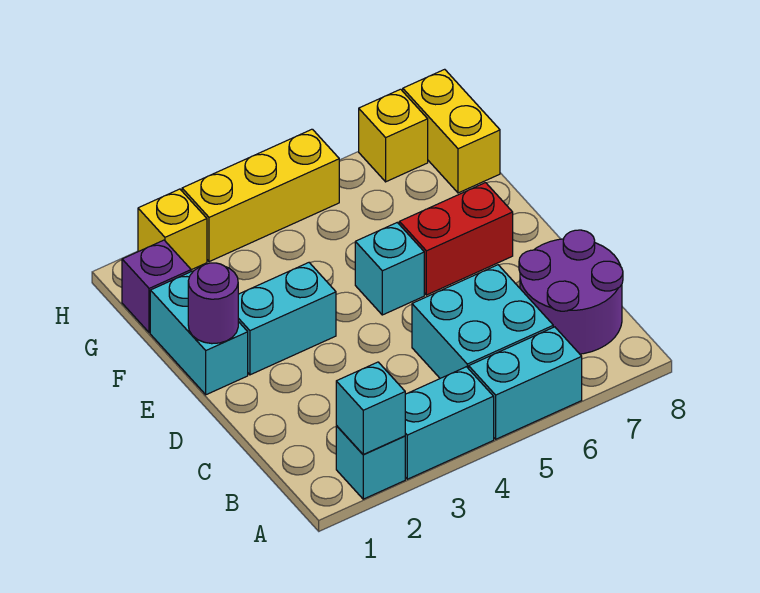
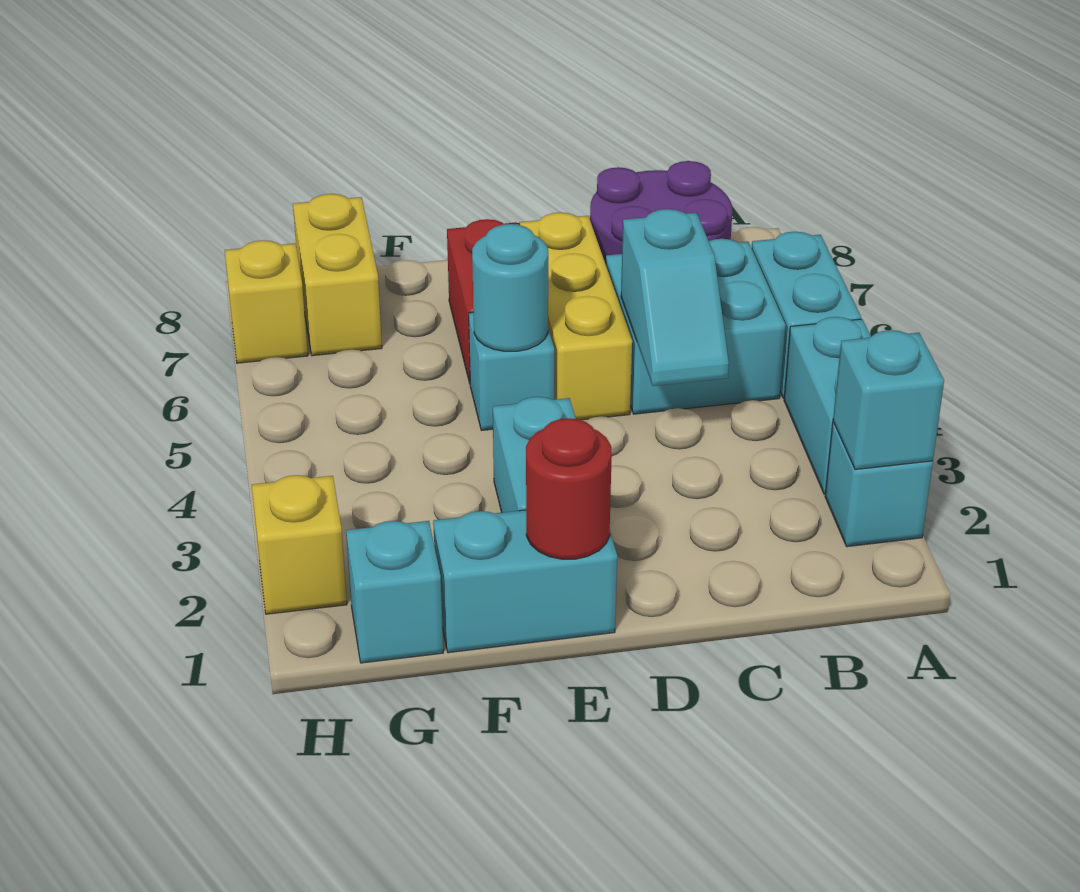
none -> cyan 1x2 slope [621,209,729,386]
purple 1x1 round brick [188,263,238,344] -> red 1x1 round brick [526,418,612,559]
none -> cyan 1x1 round brick [472,224,548,351]
purple 1x1 brick [122,240,191,333] -> cyan 1x1 brick [346,521,443,663]
yellow 1x2 brick [403,69,500,193] -> yellow 1x2 brick turned to [293,194,382,356]
yellow 1x3 brick [182,129,339,262] -> yellow 1x3 brick moved to [520,212,632,420]

